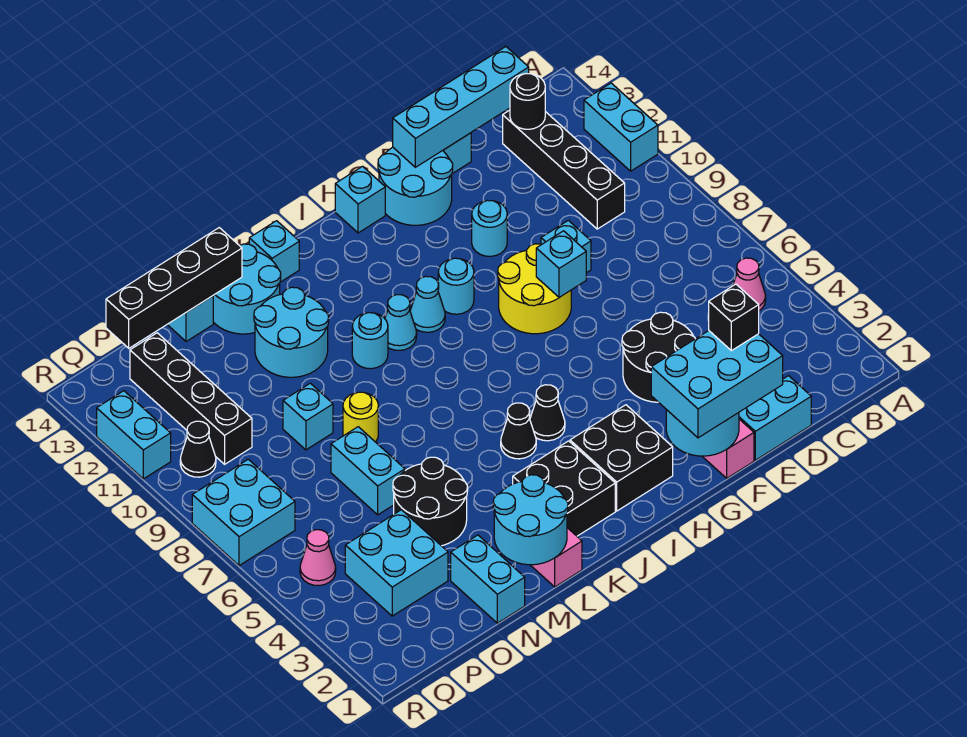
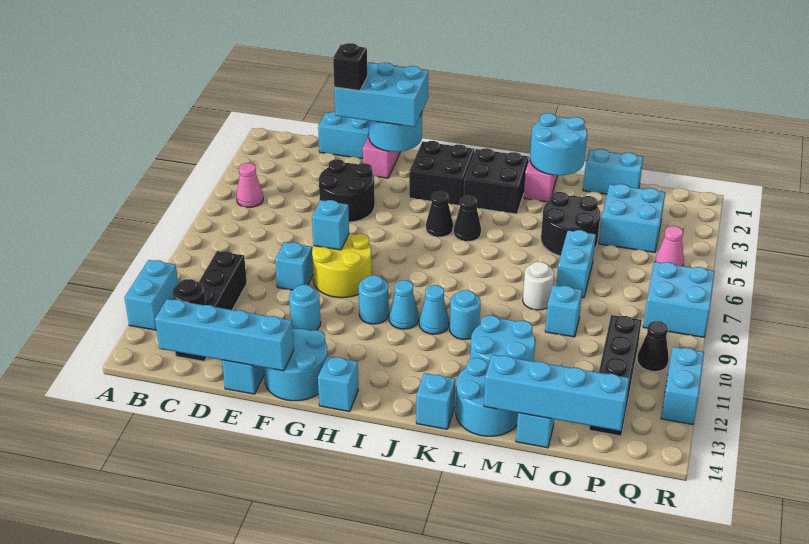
yellow 1x1 round brick [343,392,378,442] -> white 1x1 round brick [523,262,554,310]
black 1x4 brick [106,228,242,348] -> cyan 1x4 brick [484,354,629,431]
cyan 1x2 brick [451,535,525,623] -> cyan 1x2 brick turned to [583,149,643,194]

